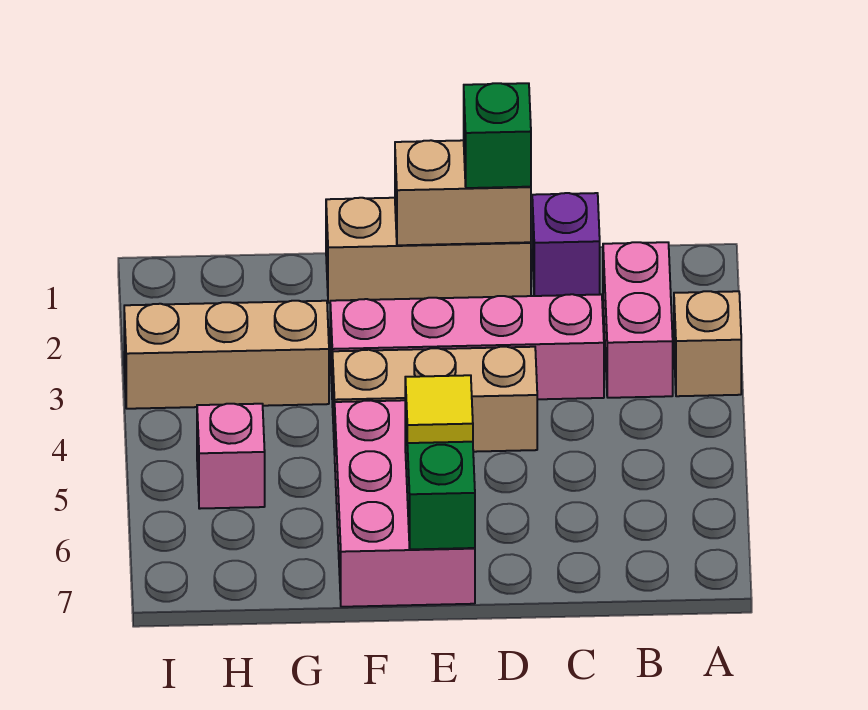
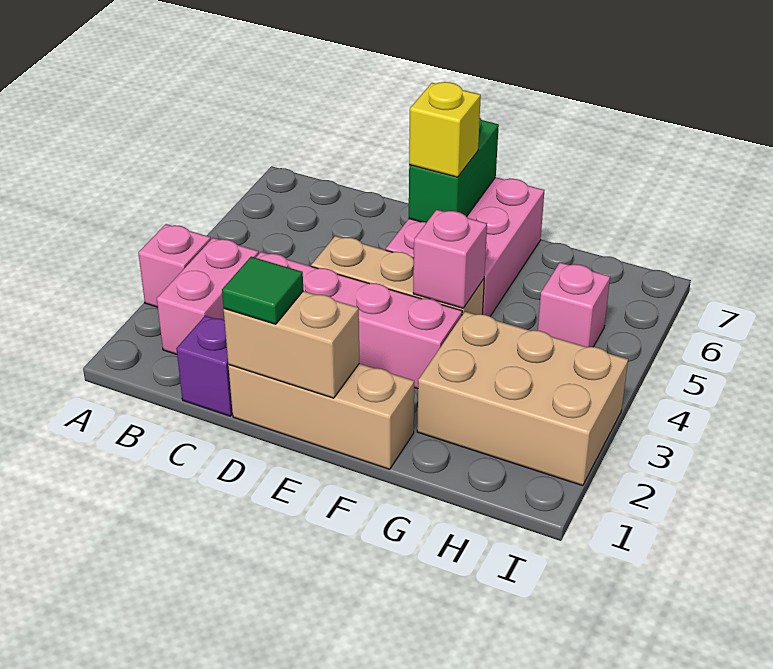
tan 1x1 brick [674,291,741,396] -> pink 1x1 brick [138,224,211,307]
green 1x1 brick [464,83,531,188] -> green 1x1 tile [222,257,303,324]
yellow 1x1 tile [405,375,473,443] -> yellow 1x1 brick [409,82,481,177]
none -> pink 1x1 brick [413,210,487,308]
tan 1x3 brick [124,301,329,409] -> tan 2x3 brick [417,312,628,486]

